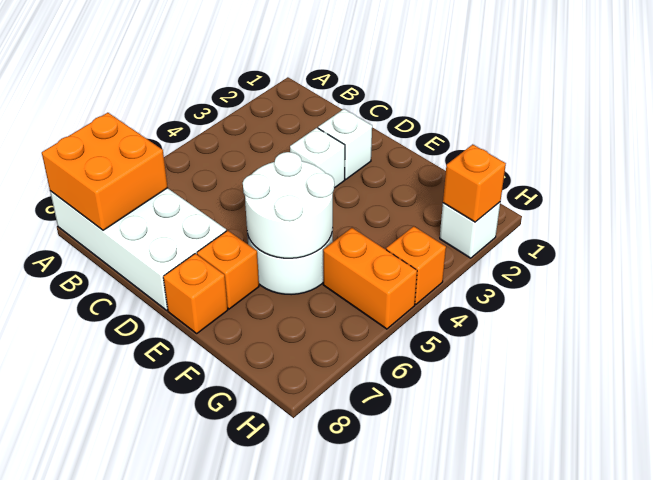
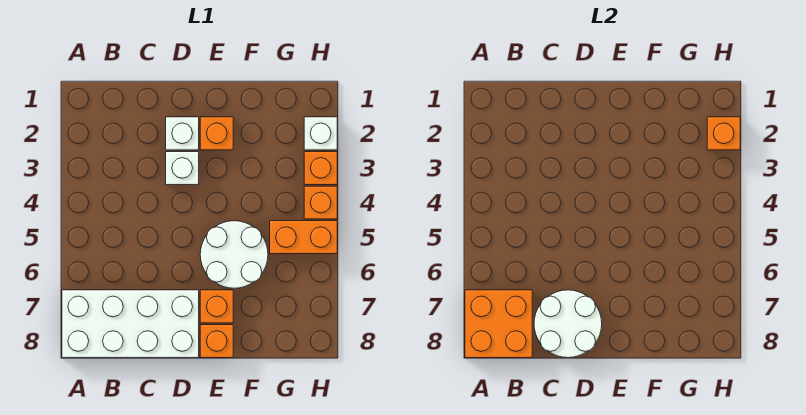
none -> orange 1x1 brick [200,117,233,150]
white 2x2 round brick [243,152,334,258] -> white 2x2 round brick moved to [534,290,602,358]
none -> orange 1x1 brick [304,152,337,185]

